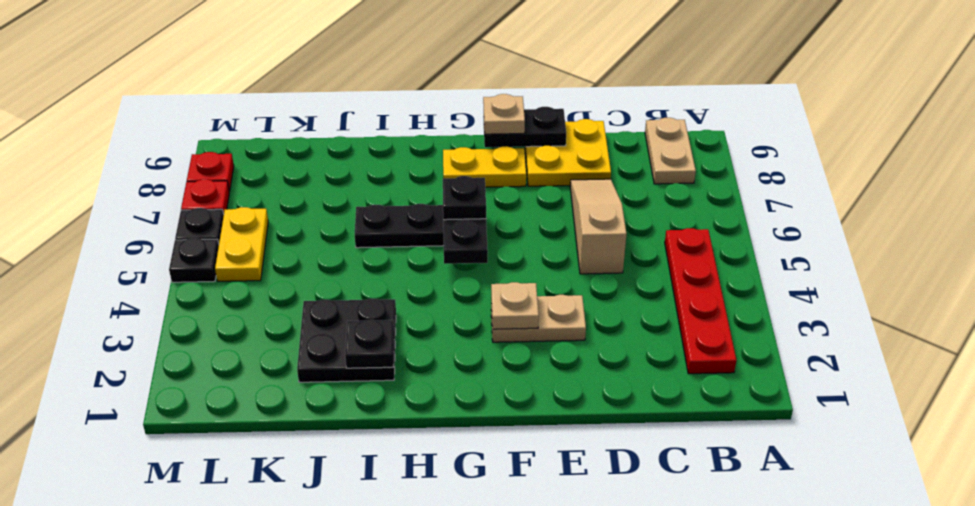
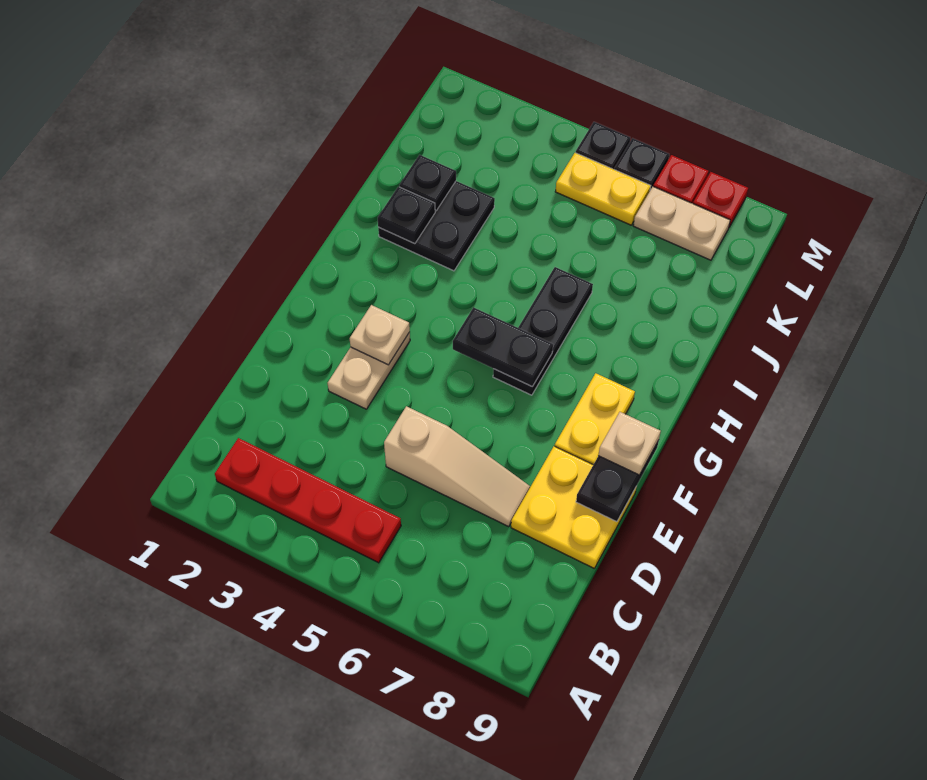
tan 1x2 plate [645,118,696,184] -> tan 1x2 plate moved to [633,187,730,260]
black 1x1 plate [443,176,486,220] -> black 1x1 plate moved to [399,155,456,211]

